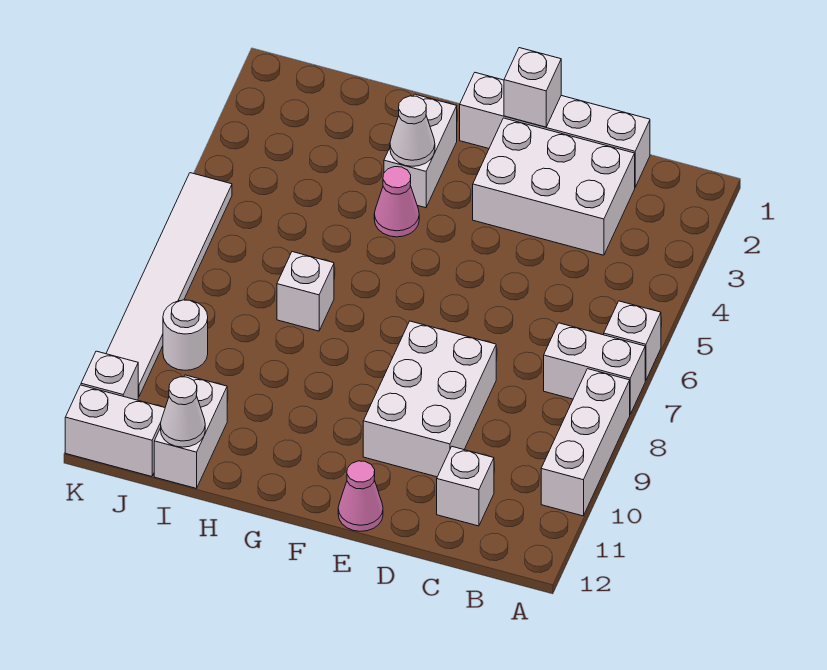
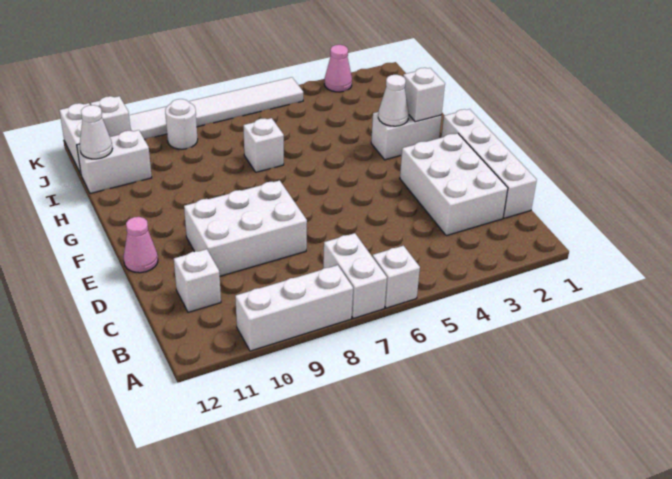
white 1x1 brick [504,48,561,127] -> white 1x1 brick moved to [403,68,445,122]
pink 1x1 cone [374,167,419,237] -> pink 1x1 cone moved to [324,45,352,92]

